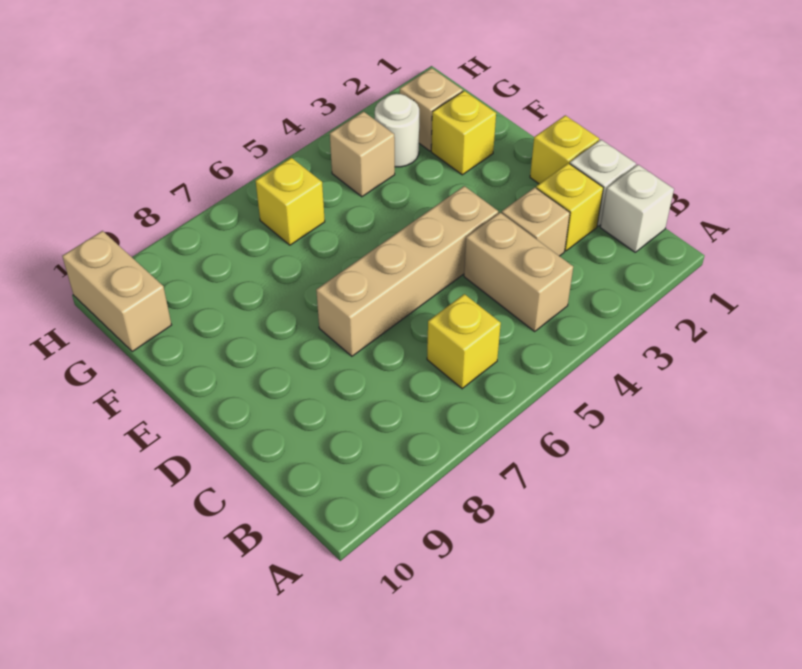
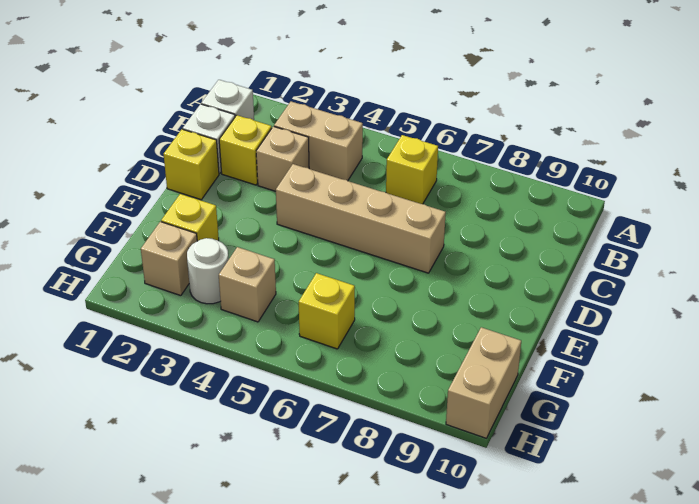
tan 1x2 brick [464,213,573,331] -> tan 1x2 brick turned to [274,101,363,181]

